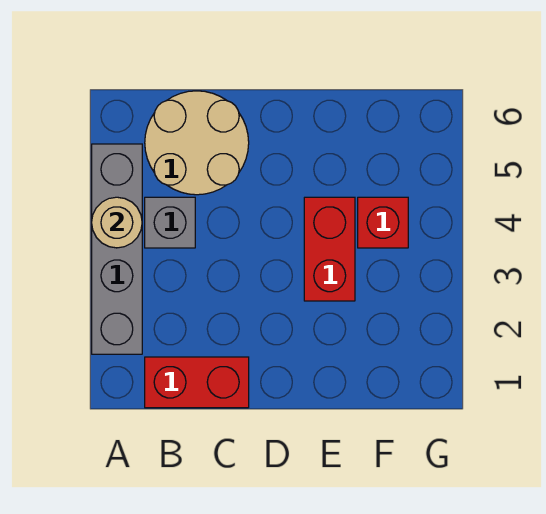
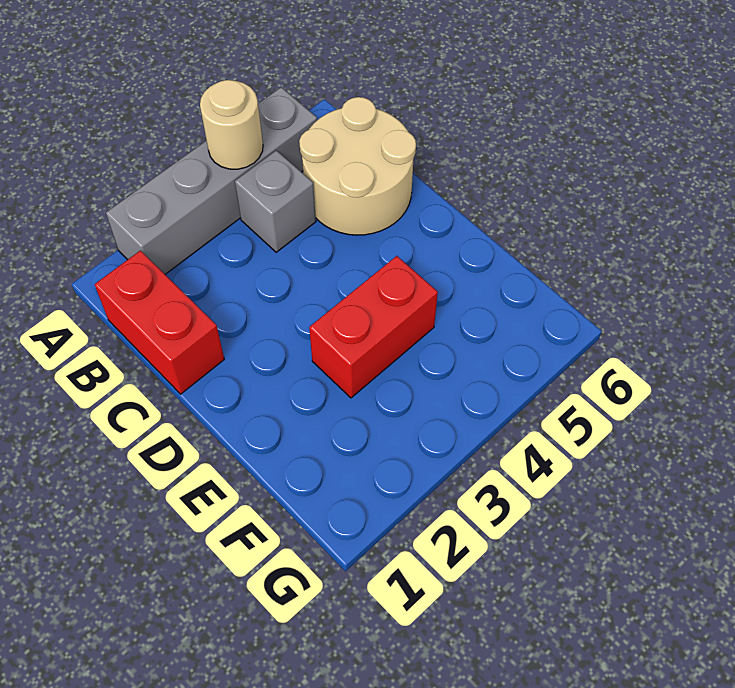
red 1x1 brick [358,197,408,248] -> none

